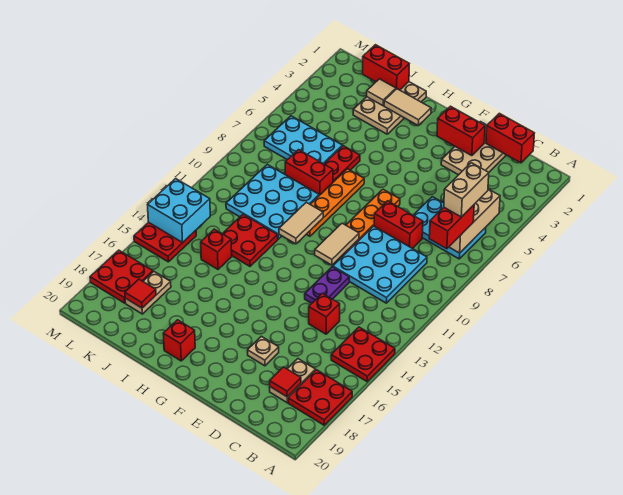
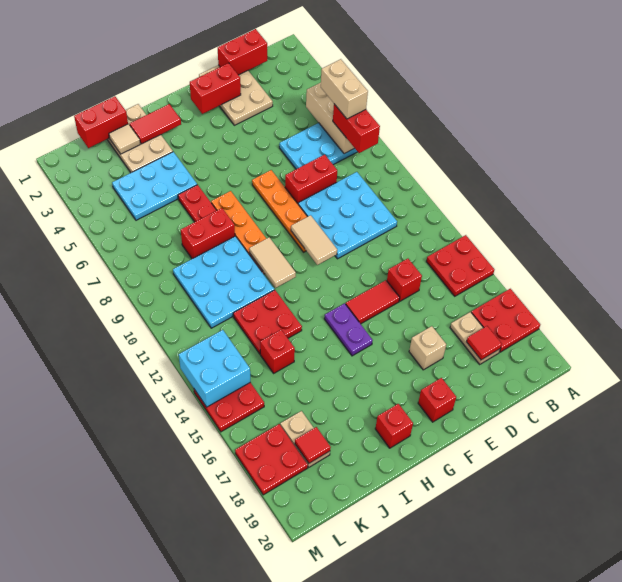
purple 1x2 plate [305,267,349,303] -> purple 1x2 plate moved to [324,303,373,356]
none -> red 1x2 tile [346,280,400,324]
tan 1x1 plate [248,336,279,366] -> tan 1x1 brick [409,326,446,370]
none -> red 1x1 brick [418,378,456,422]
tan 1x2 tile [384,89,431,125] -> red 1x2 tile [130,104,181,144]
cyan 2x3 plate [264,116,342,164] -> cyan 2x3 plate moved to [112,152,197,220]

